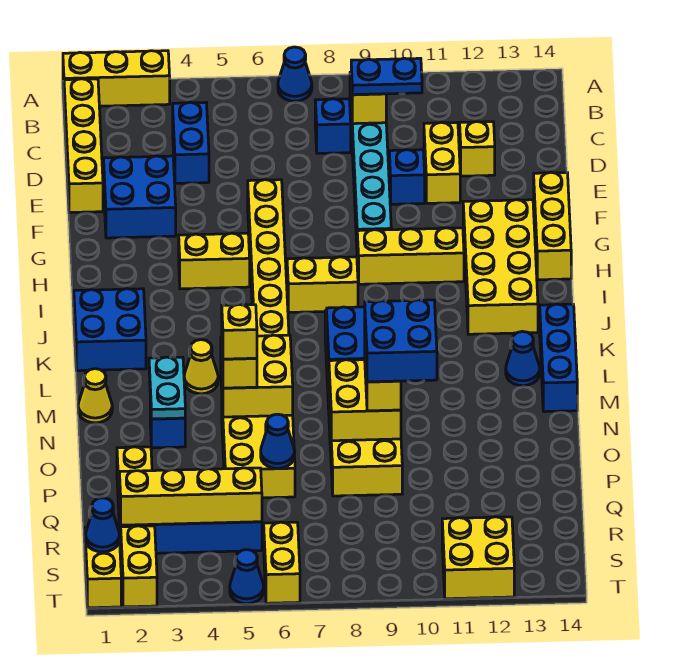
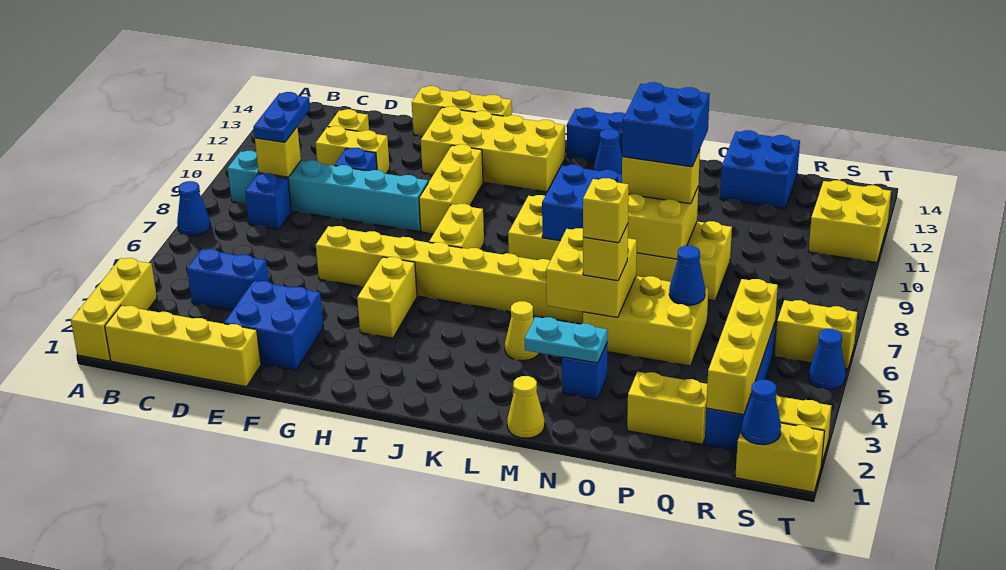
blue 2x2 brick [74,289,146,371] -> blue 2x2 brick moved to [720,130,800,209]

